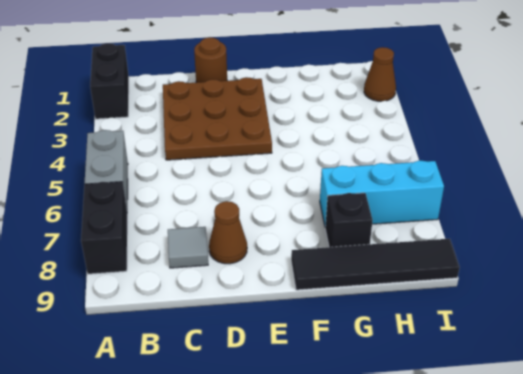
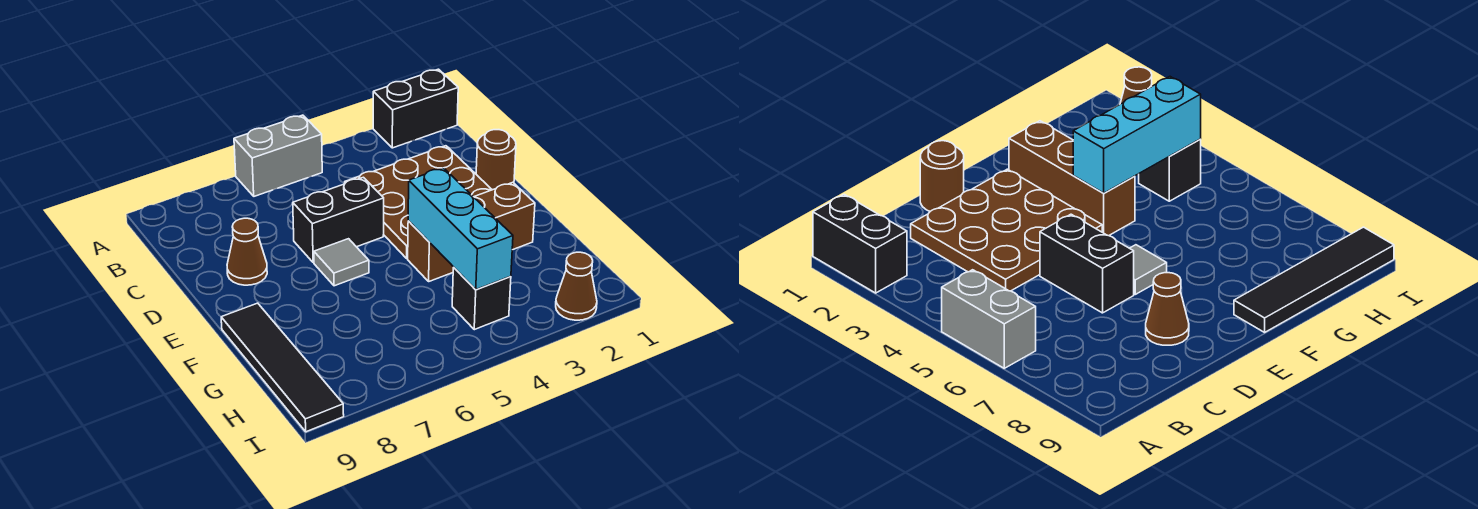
black 1x2 brick [81,182,127,274] -> black 1x2 brick moved to [293,177,384,263]
grey 1x1 tile [168,227,208,268] -> grey 1x1 tile moved to [314,239,369,286]
none -> brown 1x3 brick [408,182,535,281]
cyan 1x3 brick [320,160,444,226] -> cyan 1x3 brick moved to [408,168,513,290]
black 1x1 brick [325,193,373,247] -> black 1x1 brick moved to [452,268,511,330]

